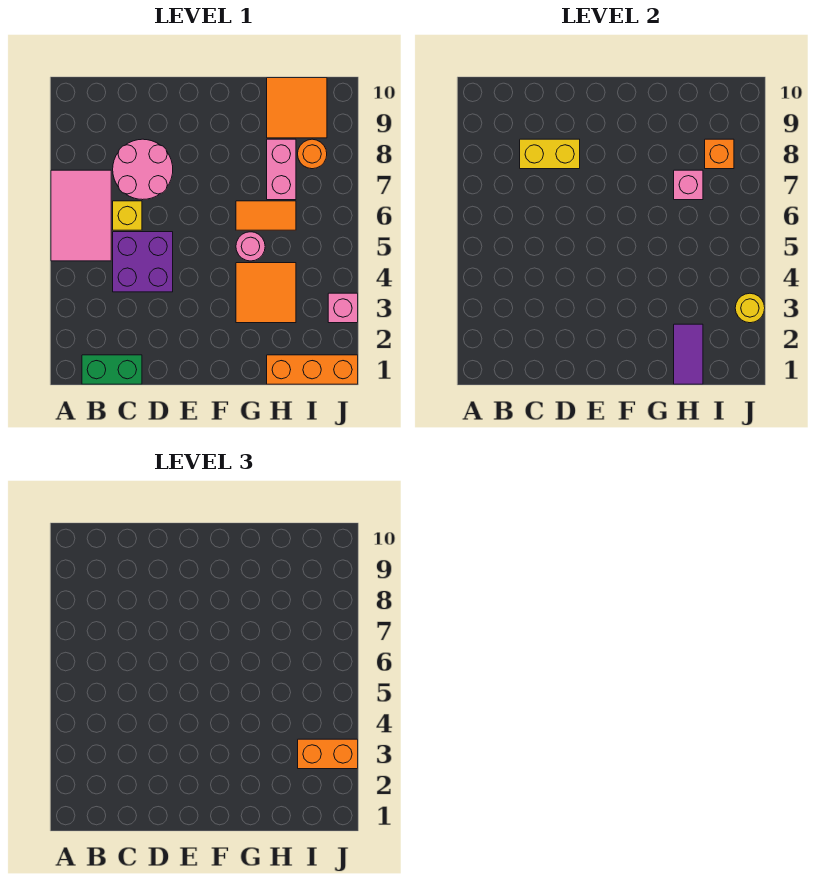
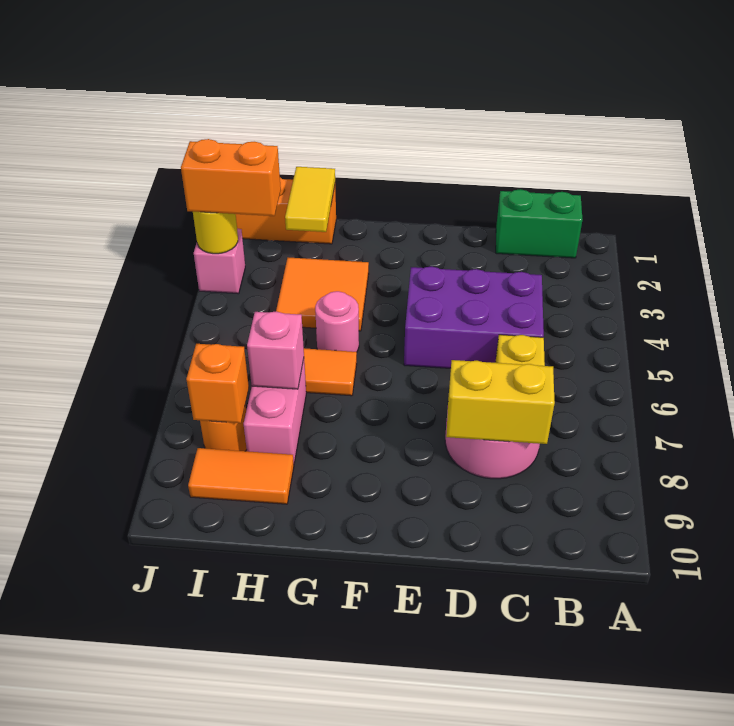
pink 2x3 tile [51,170,111,261] -> none
purple 2x2 brick [113,232,173,292] -> purple 2x3 brick [404,266,544,368]
purple 1x2 tile [674,324,703,384] -> yellow 1x2 tile [285,167,335,232]
orange 2x2 tile [267,78,327,138] -> orange 1x2 tile [188,448,294,504]

